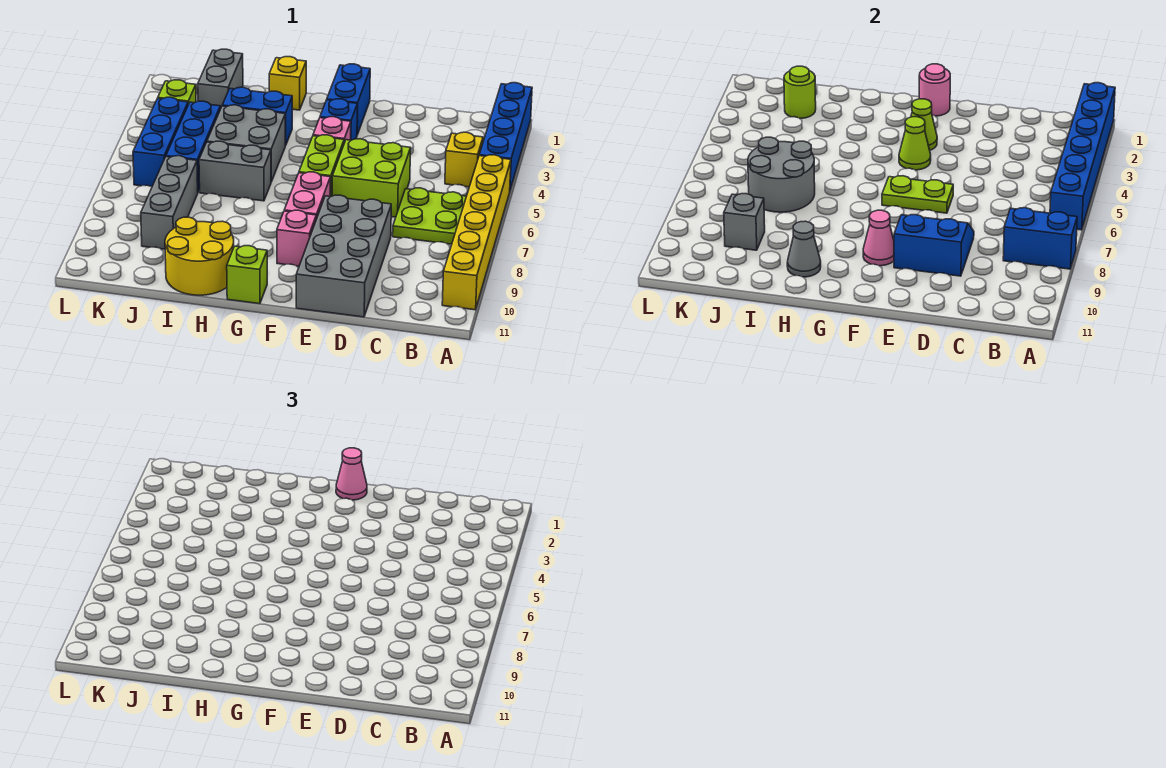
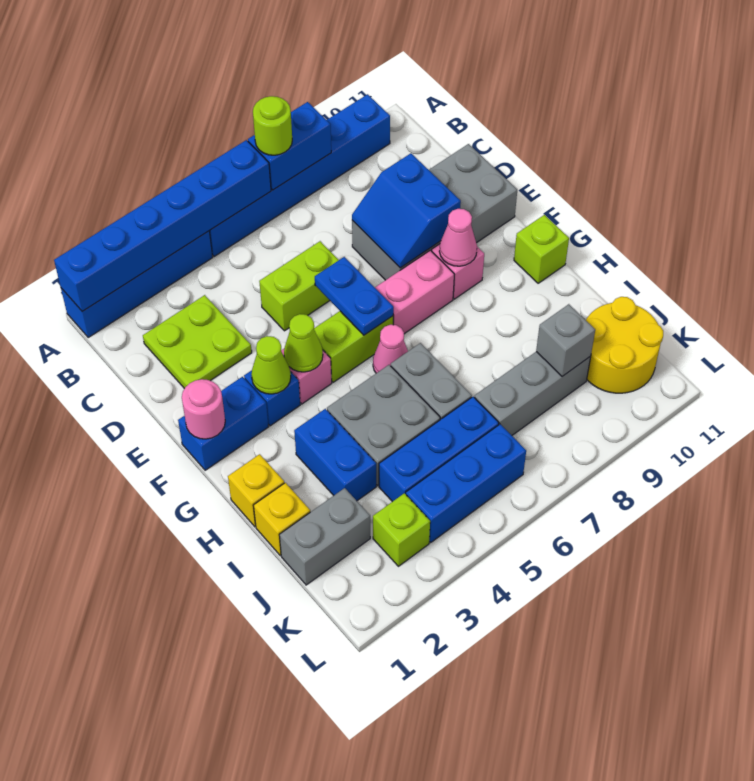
yellow 1x6 brick [442,155,511,310] -> blue 1x6 brick [209,94,390,257]
blue 1x2 brick [1003,208,1077,269] -> blue 1x2 brick turned to [248,102,331,190]
yellow 1x1 brick [445,132,483,187] -> yellow 1x1 brick moved to [253,483,310,555]
lime 2x2 plate [393,188,467,244] -> lime 2x2 plate moved to [143,295,252,389]
lime 2x2 brick [332,139,411,217] -> lime 1x2 brick [259,241,339,331]
lime 1x2 plate [882,176,953,213] -> blue 1x2 plate [315,257,394,335]
pink 1x1 cone [336,448,367,500] -> pink 1x1 cone moved to [373,325,408,373]
yellow 2x2 round brick [165,217,234,295] -> yellow 2x2 round brick moved to [586,297,663,393]
grey 1x1 cone [787,221,821,277] -> none
grey 2x2 round brick [748,137,815,212] -> none
lime 1x1 round brick [784,66,816,118] -> lime 1x1 round brick moved to [253,96,292,155]

